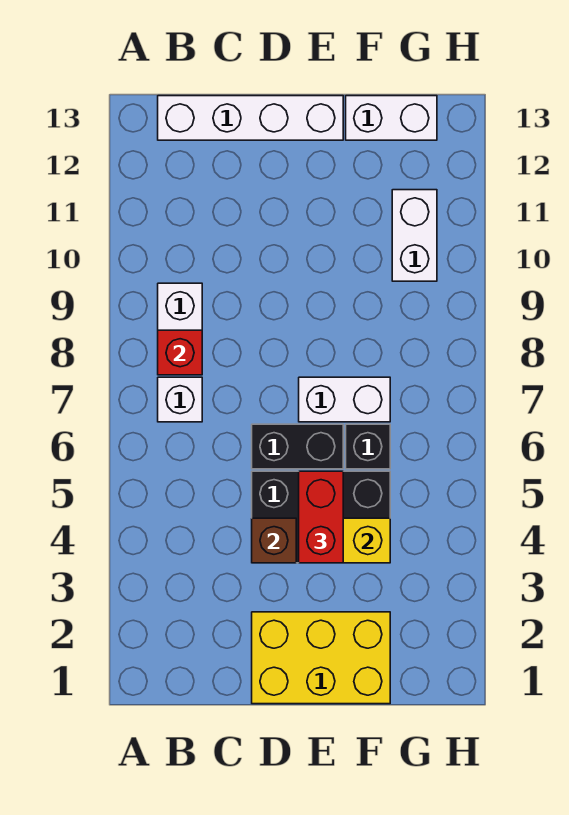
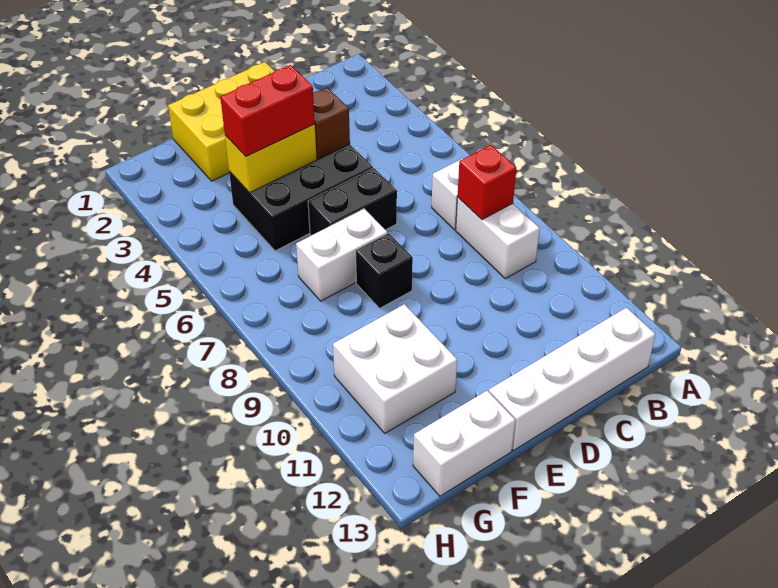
red 1x2 brick [299,471,343,563] -> red 1x2 brick turned to [220,65,315,156]
black 1x1 brick [346,424,390,469] -> black 1x1 brick moved to [356,233,413,308]
white 1x2 brick [392,190,437,281] -> white 2x2 brick [333,304,457,433]

